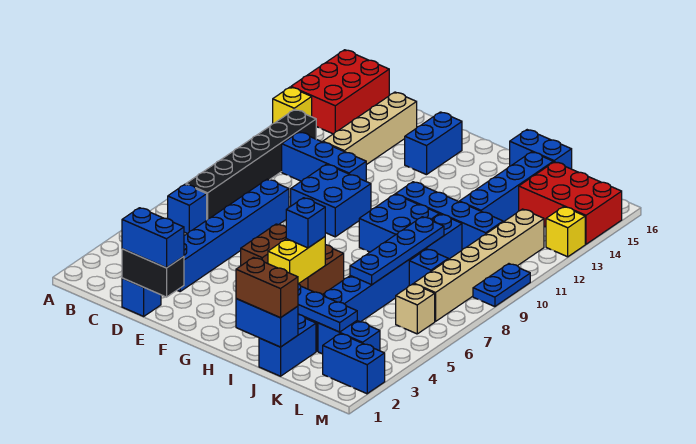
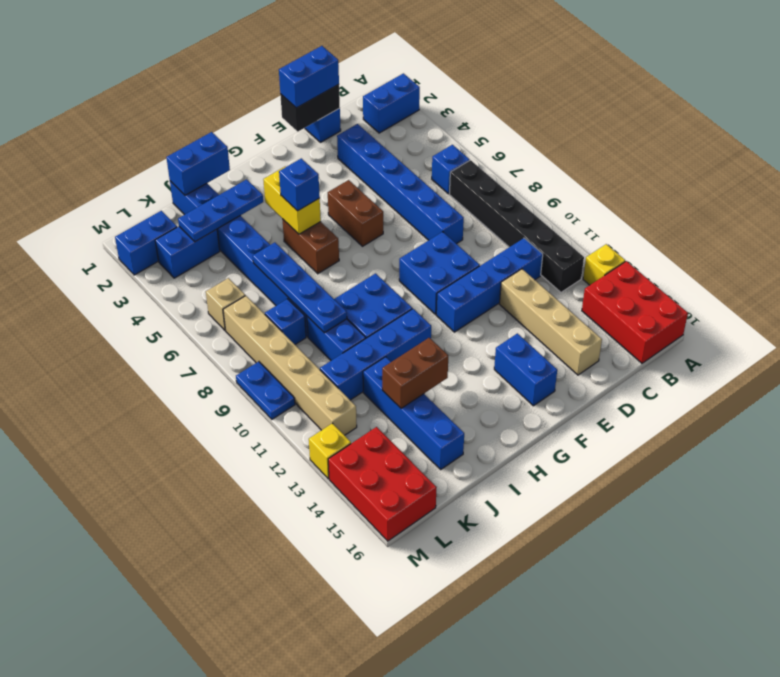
blue 1x3 brick [282,132,366,181] -> blue 1x4 brick [436,238,543,332]
brown 1x2 brick [236,258,298,318] -> brown 1x2 brick moved to [382,338,448,408]
blue 1x2 brick [510,130,572,169] -> blue 1x2 brick moved to [363,73,420,133]
red 2x3 brick [519,162,622,244] -> red 2x3 brick turned to [328,427,437,541]

